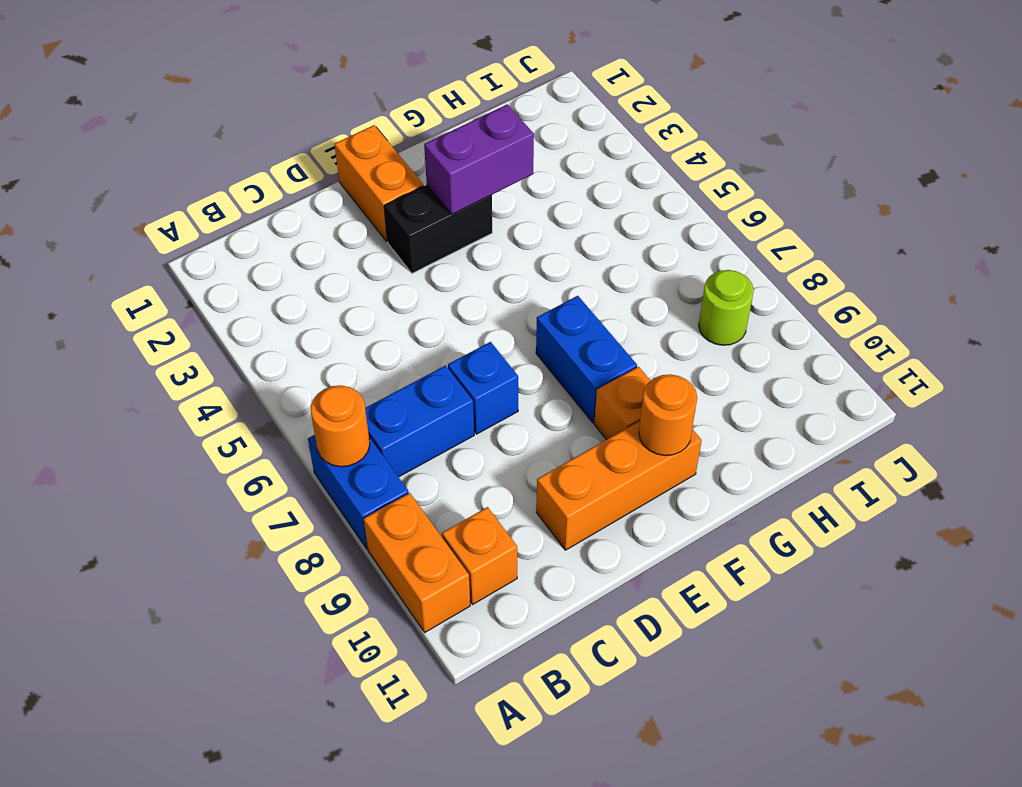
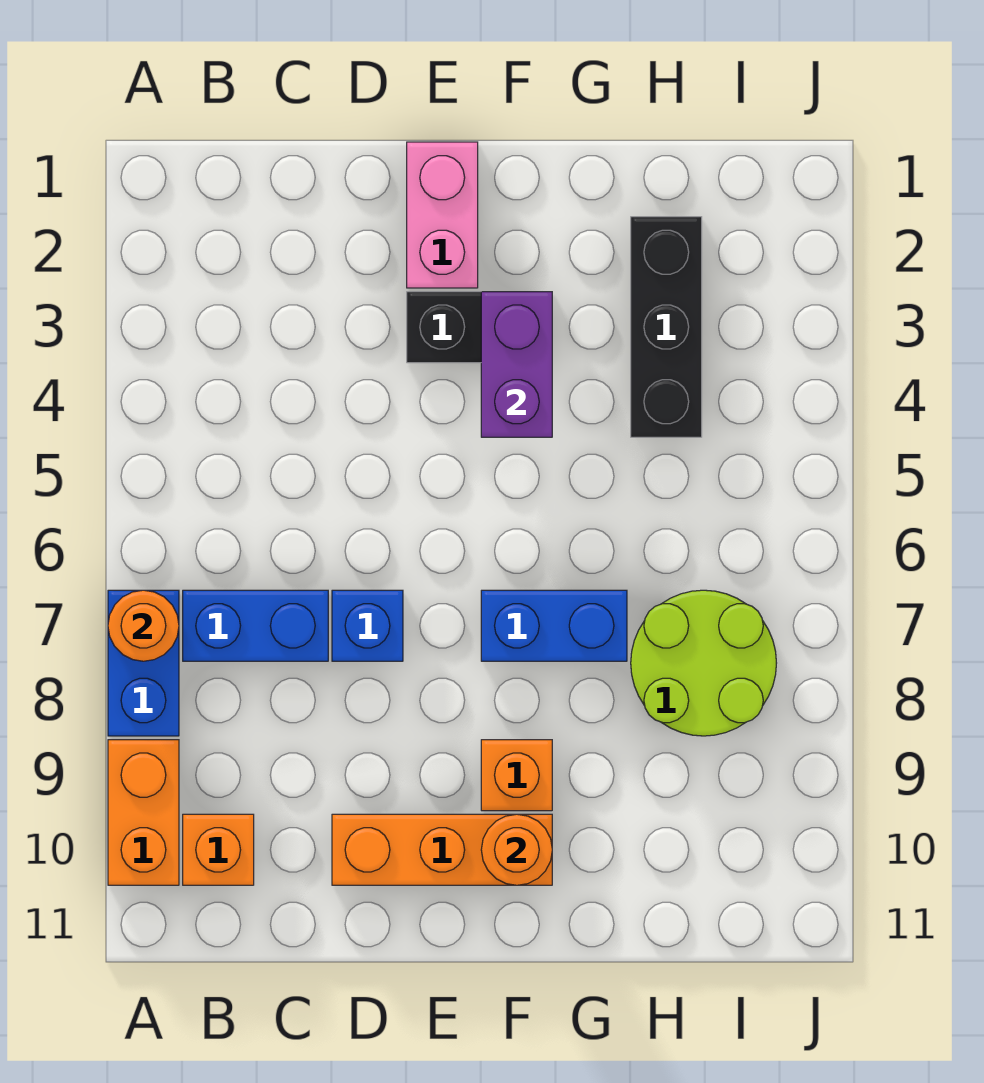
orange 1x2 brick [335,125,424,241] -> pink 1x2 brick [407,142,478,288]
purple 1x2 brick [424,104,534,214] -> purple 1x2 brick turned to [481,292,552,437]
blue 1x2 brick [536,296,637,423] -> blue 1x2 brick turned to [481,590,627,661]
none -> black 1x3 brick [631,217,702,437]
lime 1x1 round brick [699,270,754,345] -> lime 2x2 round brick [631,590,776,736]

